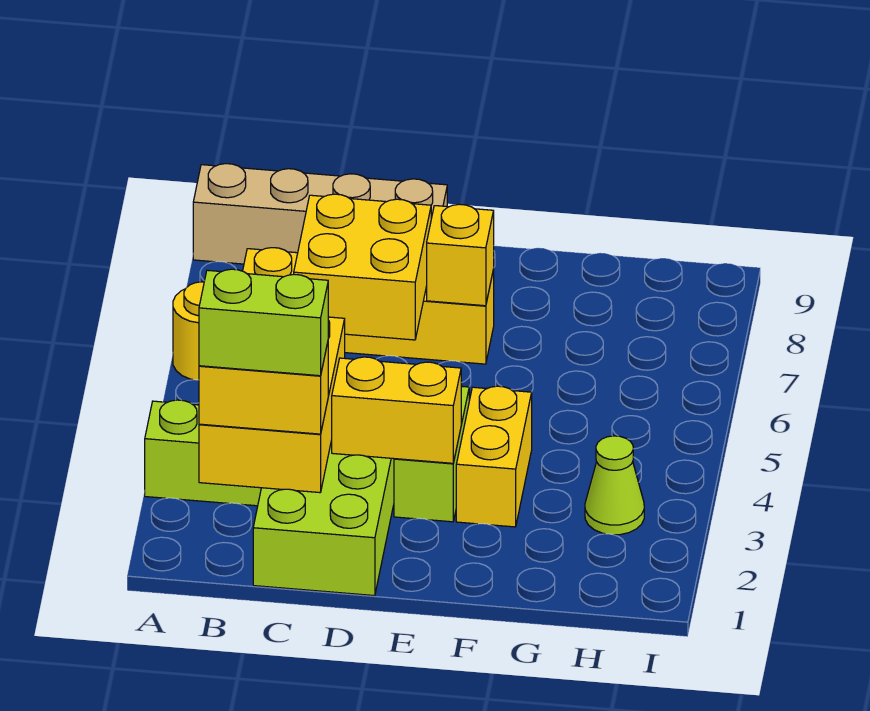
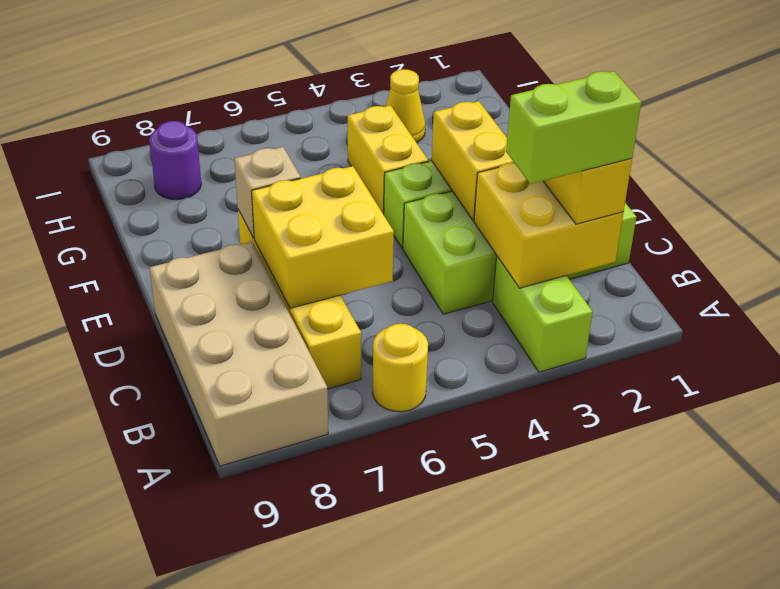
tan 1x4 brick [193,164,447,264] -> tan 2x4 brick [150,242,328,466]
yellow 2x3 brick [199,317,345,493] -> yellow 2x2 brick [474,163,623,288]
lime 1x2 brick [199,269,328,376] -> lime 1x2 brick turned to [506,71,641,184]
yellow 1x1 brick [427,204,494,306] -> tan 1x1 brick [234,147,301,238]
yellow 1x2 brick [456,386,532,527] -> yellow 1x2 brick turned to [348,105,428,214]
lime 1x1 cone [585,436,644,535] -> yellow 1x1 cone [386,69,425,143]
none -> purple 1x1 round brick [149,121,201,200]

